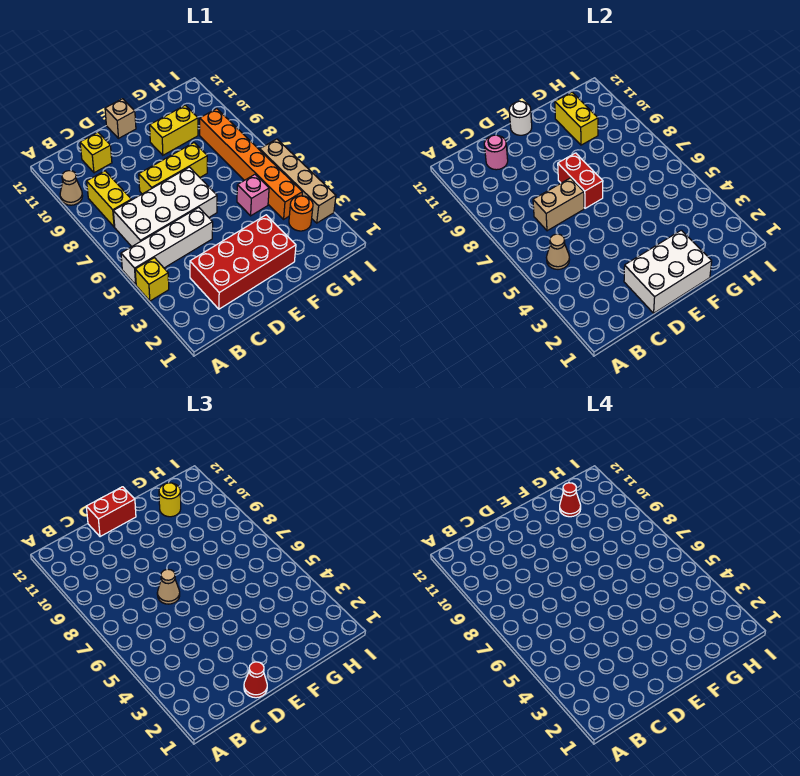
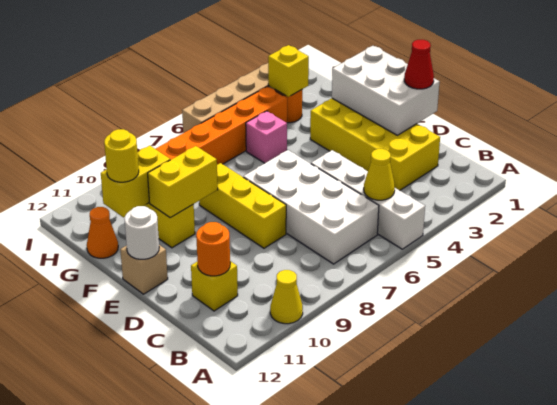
yellow 1x1 brick [135,258,169,301] -> yellow 1x1 brick moved to [268,45,309,97]
tan 1x1 cone [60,171,83,205] -> yellow 1x1 cone [270,270,303,324]
tan 1x1 cone [546,234,570,269] -> yellow 1x1 cone [364,149,395,200]
yellow 1x2 brick [87,171,131,227] -> yellow 1x2 brick moved to [148,146,218,218]
red 2x4 brick [190,215,296,309] -> yellow 2x4 brick [310,98,440,190]
tan 1x2 brick [533,178,584,231] -> none
pink 1x1 round brick [484,135,508,170] -> orange 1x1 round brick [196,222,230,276]
tan 1x1 cone [157,569,180,604] -> none
red 1x2 brick [86,487,136,537] -> none
red 1x2 brick [558,153,603,208] -> none
red 1x1 cone [560,483,581,517] -> none
none -> orange 1x1 cone [87,207,118,258]

